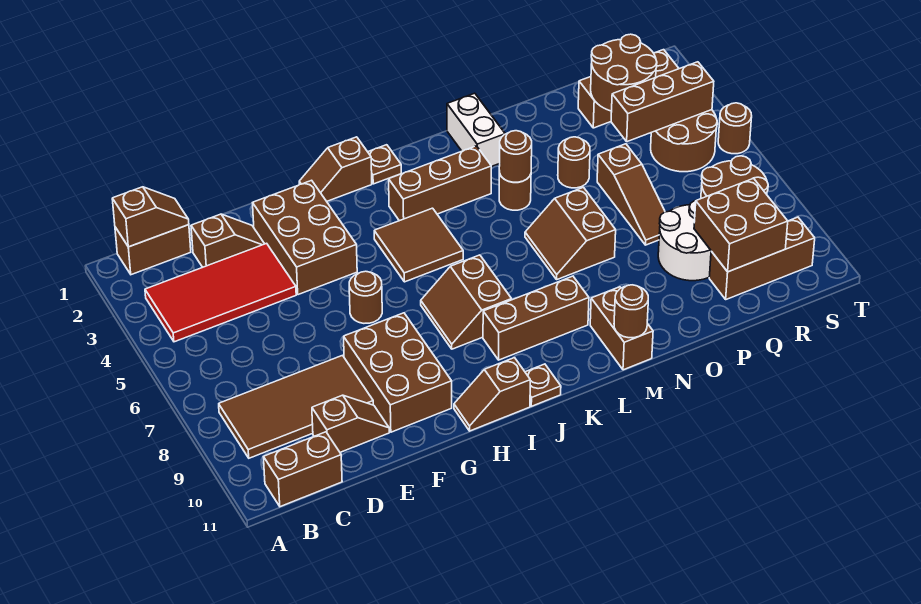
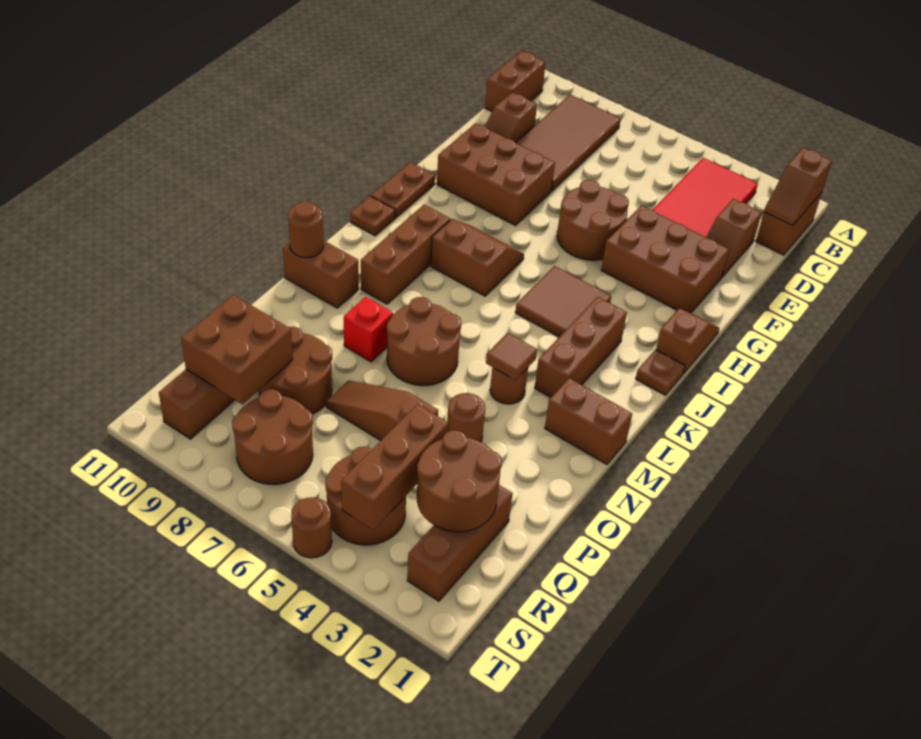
brown 1x1 round brick [349,271,382,323] -> brown 2x2 round brick [557,180,629,260]
brown 1x2 slope [454,358,530,431] -> brown 1x2 plate [371,162,435,218]
white 1x2 brick [447,93,505,167] -> brown 1x2 brick [545,378,632,464]
brown 1x1 round brick [499,131,532,182] -> brown 1x1 tile [486,333,537,380]
brown 2x2 slope [525,187,616,279] -> brown 2x2 round brick [387,297,461,386]
none -> red 1x1 brick [344,297,393,362]
white 2x2 round brick [658,200,711,281] -> brown 2x2 round brick [259,327,332,414]

